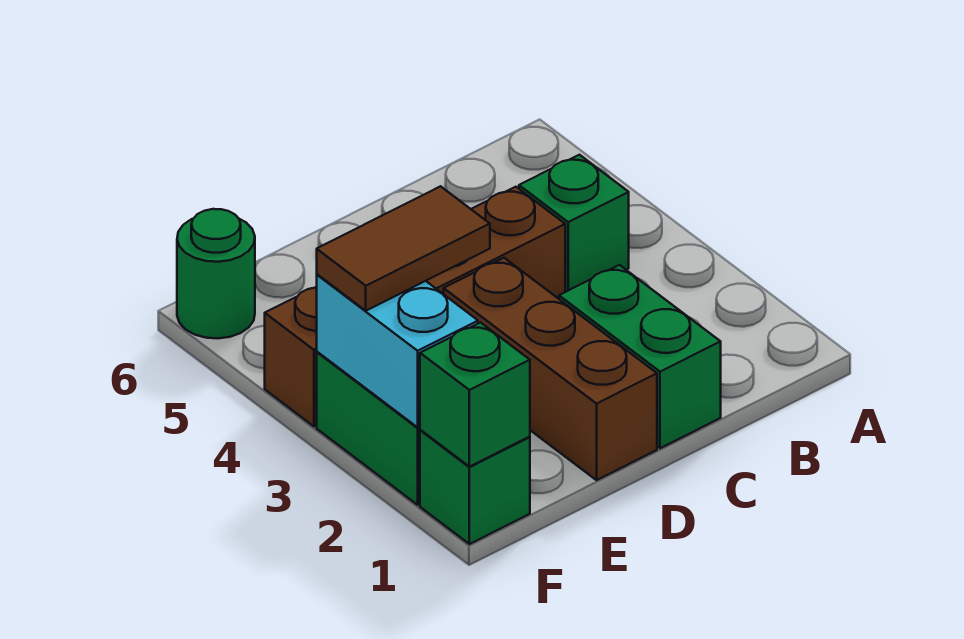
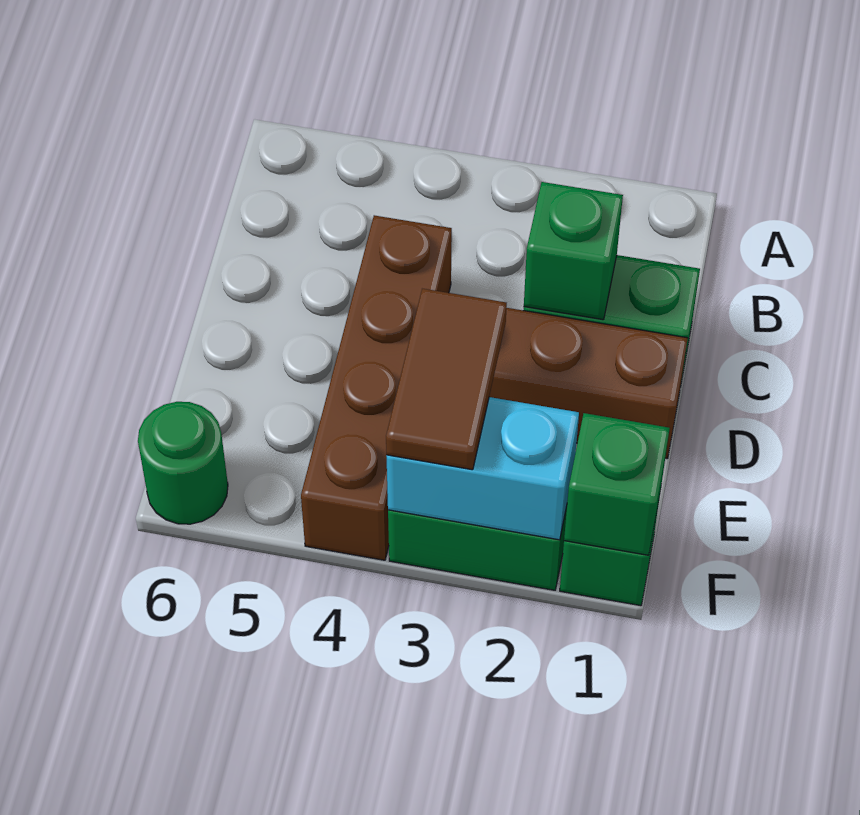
green 1x1 brick [519,155,629,292] -> green 1x1 brick moved to [524,182,623,320]

